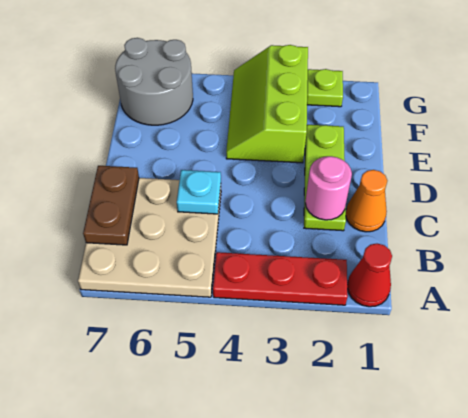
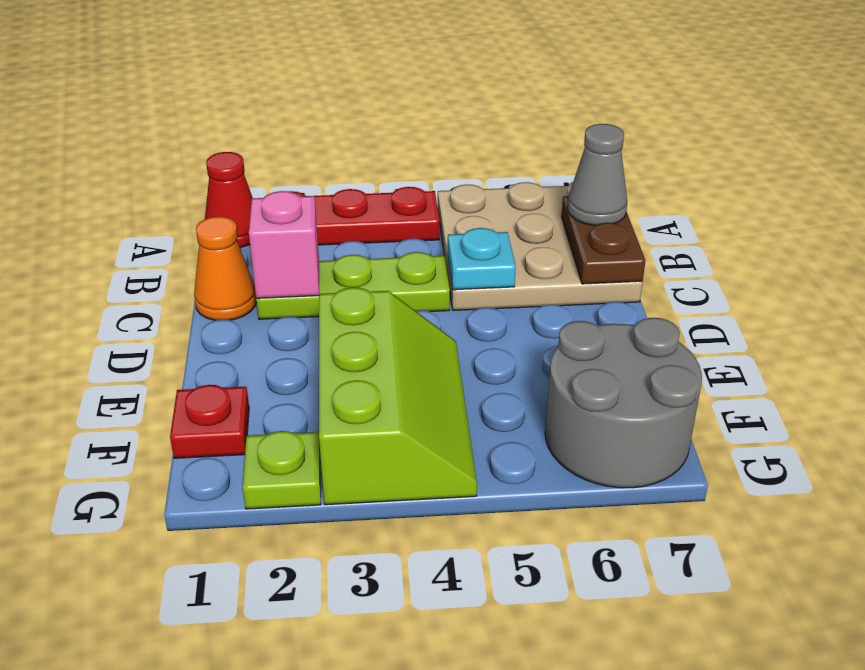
none -> grey 1x1 cone [568,124,627,225]
lime 1x3 plate [304,125,346,231] -> lime 1x3 plate turned to [256,252,450,319]
pink 1x1 round brick [305,156,352,220] -> pink 1x1 brick [249,191,319,298]
none -> red 1x1 plate [170,385,249,458]

